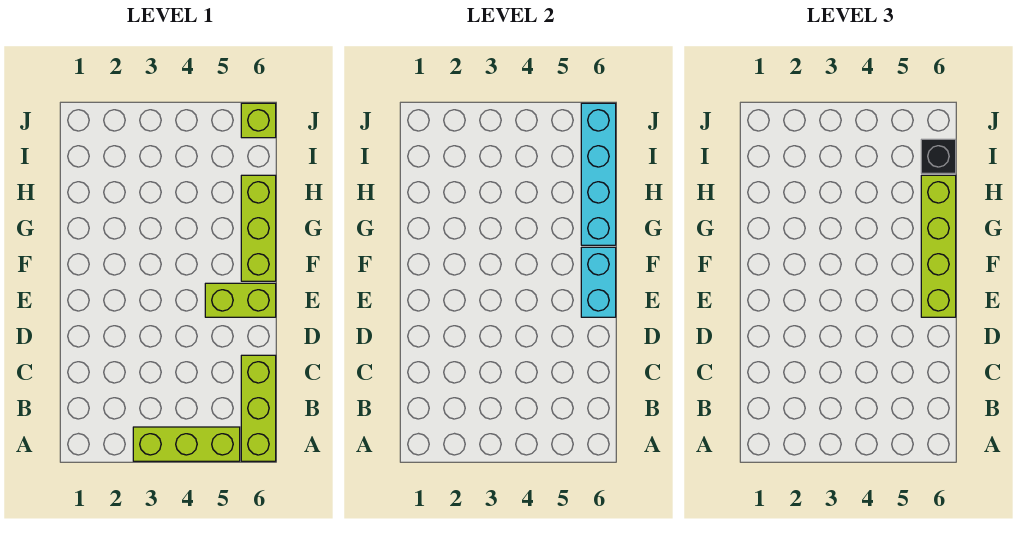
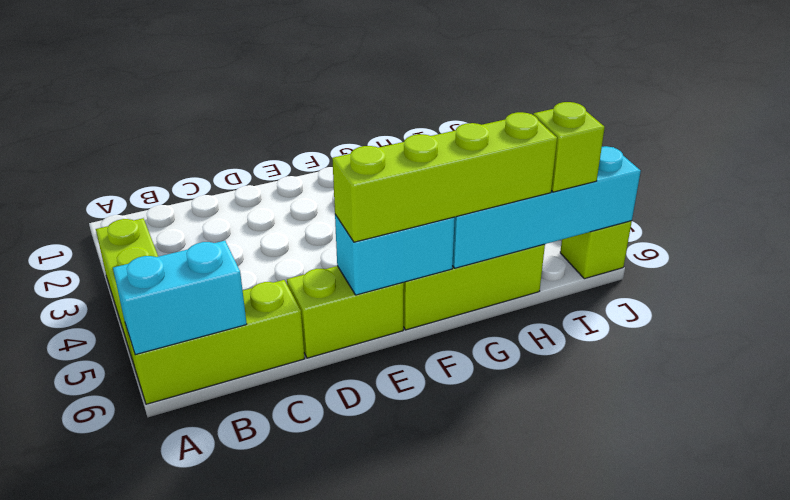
none -> cyan 1x2 brick [113,241,247,355]
lime 1x2 brick [205,283,276,317] -> lime 1x2 brick turned to [287,266,404,358]
black 1x1 brick [921,139,956,173] -> lime 1x1 brick [533,102,605,192]

